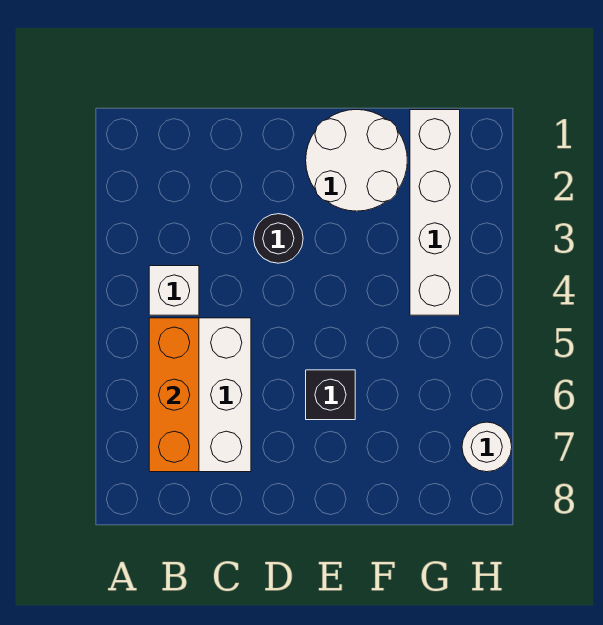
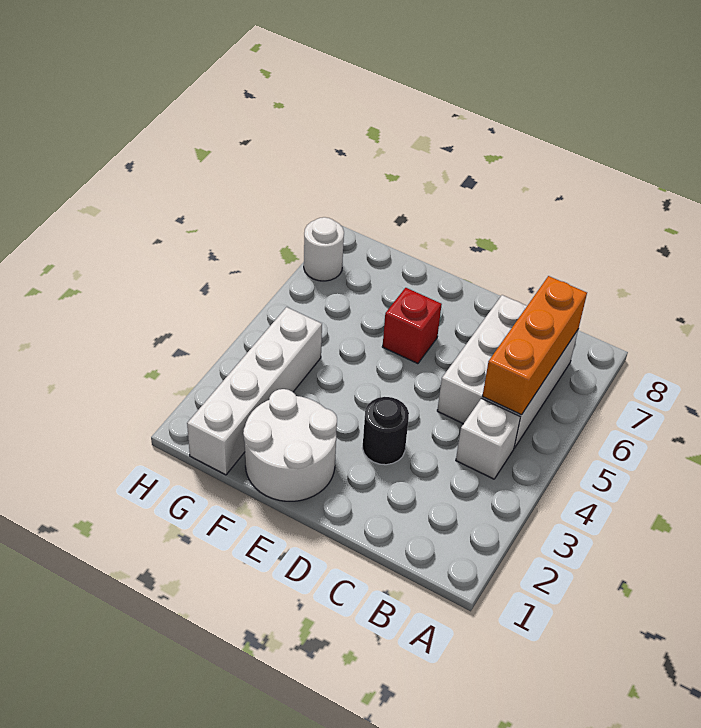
black 1x1 brick [306,370,355,420] -> red 1x1 brick [382,288,442,364]

